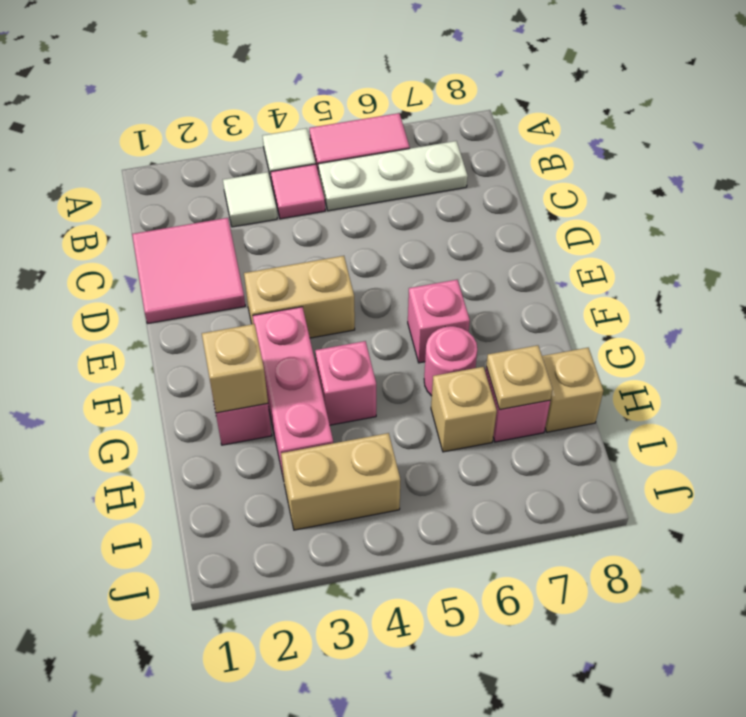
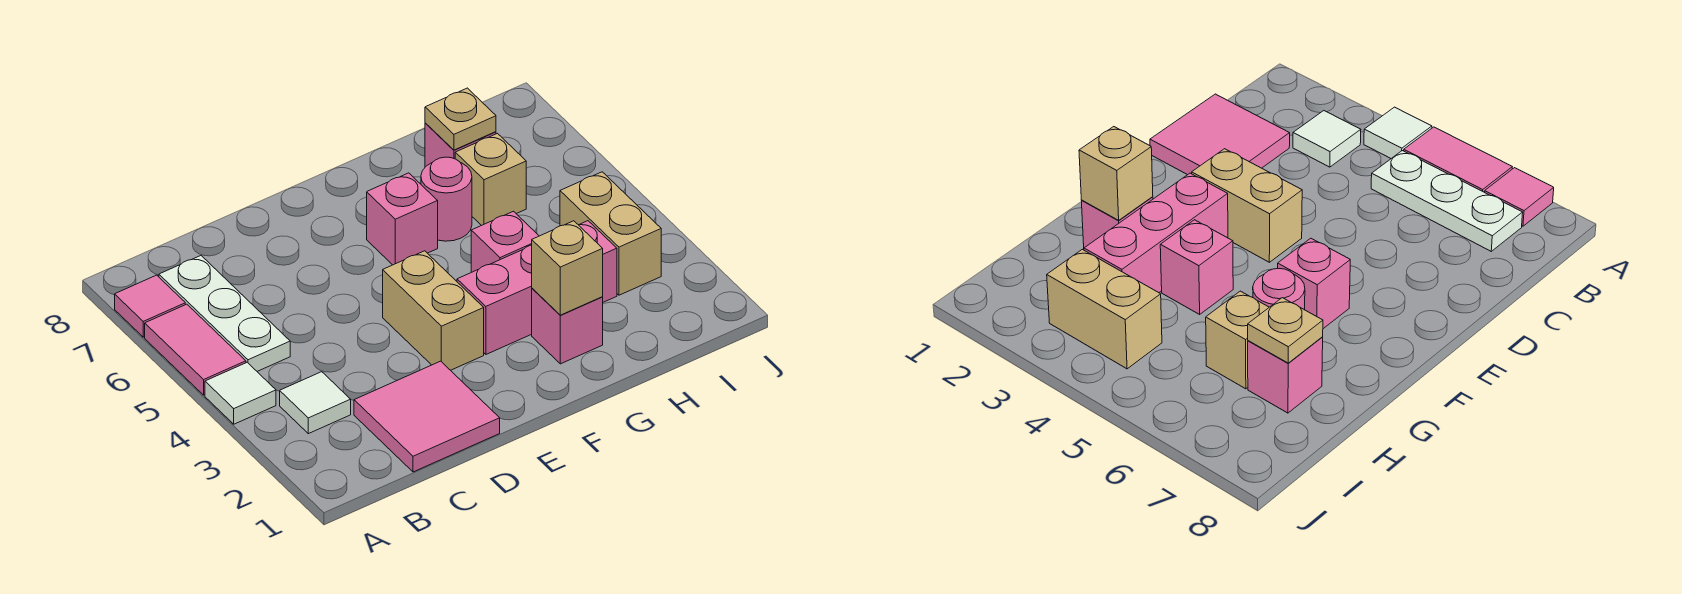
pink 1x1 tile [271,164,325,219] -> pink 1x1 tile moved to [115,275,185,337]
tan 1x1 brick [542,348,603,432] -> none

